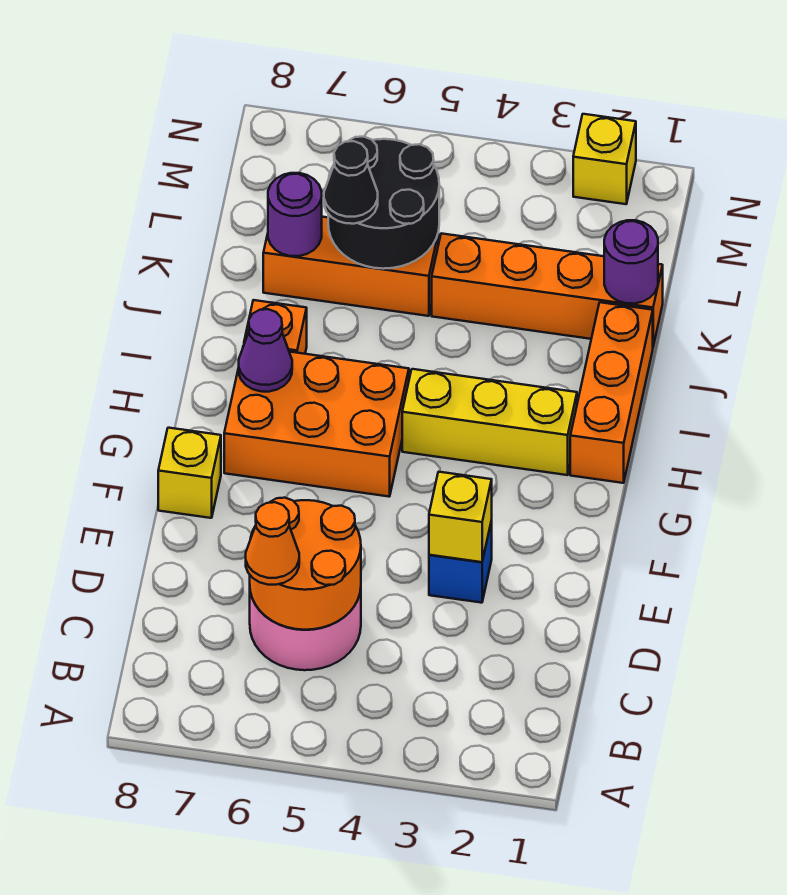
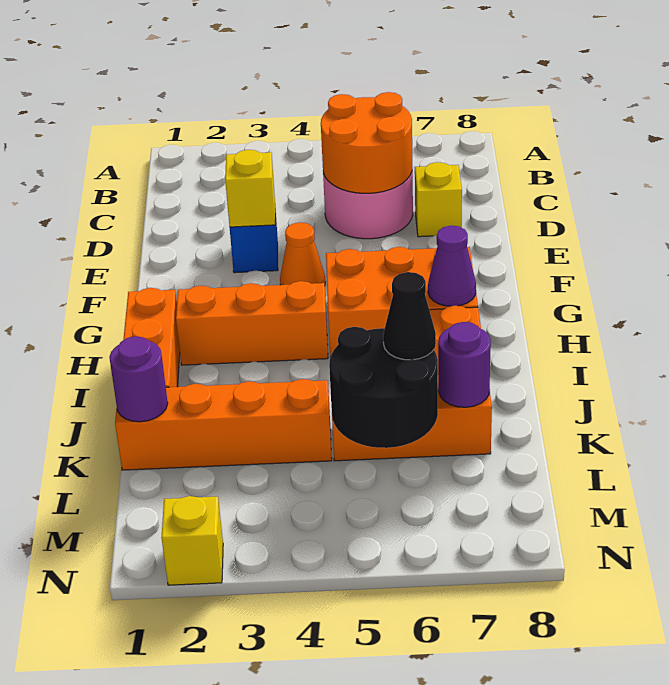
orange 1x1 cone [246,502,299,585] -> orange 1x1 cone moved to [280,222,325,285]
yellow 1x1 brick [158,428,221,518] -> yellow 1x1 brick moved to [415,162,462,237]
yellow 1x3 brick [402,369,577,475] -> orange 1x3 brick [176,281,328,365]

